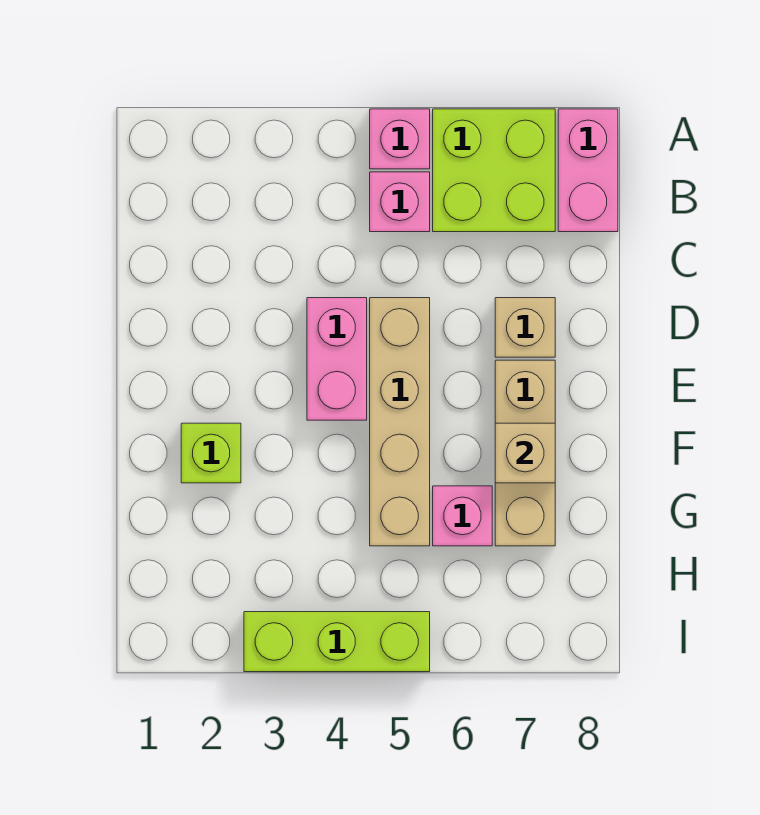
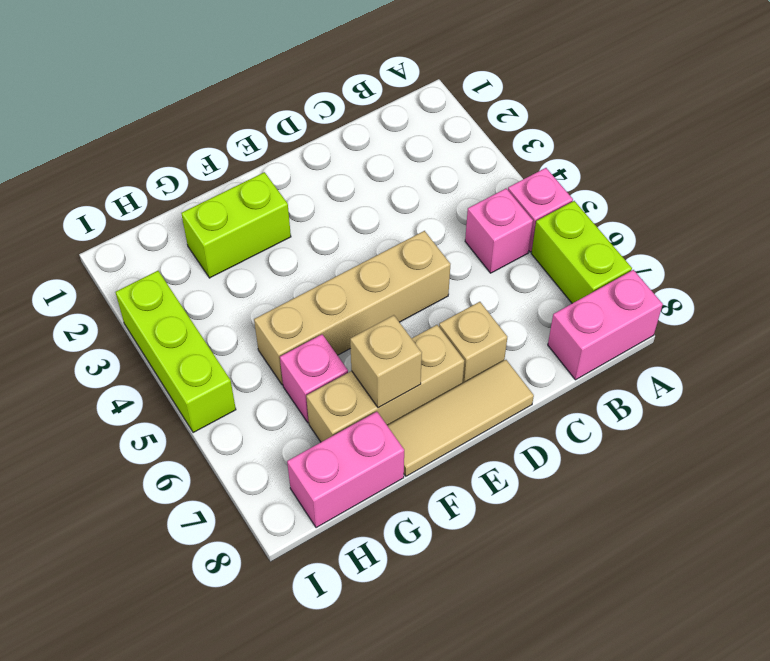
lime 2x2 brick [433,109,555,232] -> lime 1x2 brick [531,201,632,303]
pink 1x2 brick [307,298,367,420] -> pink 1x2 brick moved to [287,412,404,528]
none -> tan 1x3 tile [387,360,534,476]
lime 1x1 brick [181,423,241,483] -> lime 1x2 brick [181,172,291,278]

